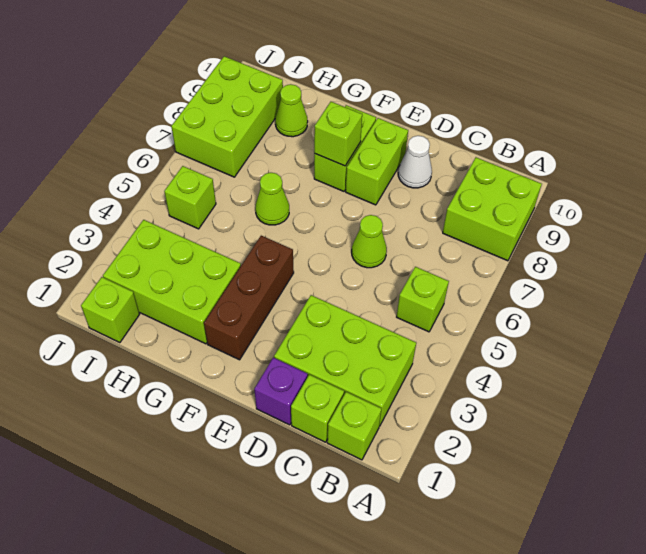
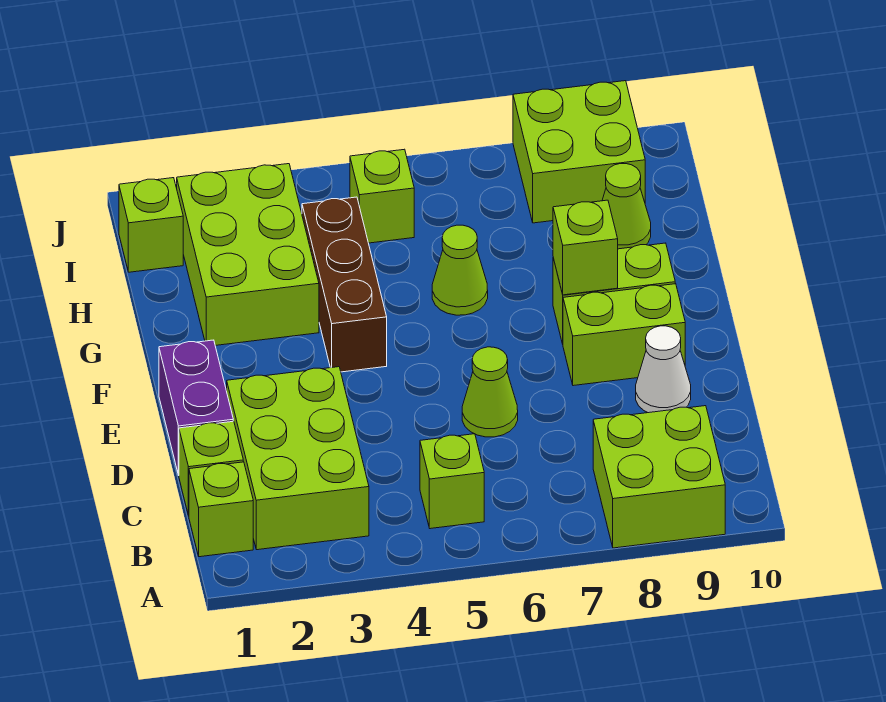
purple 1x1 brick [254,358,308,425] -> purple 1x2 brick [159,340,233,475]
brown 1x3 brick [204,236,294,360] -> brown 1x3 brick turned to [302,197,387,372]
lime 2x3 brick [171,56,283,177] -> lime 2x2 brick [513,81,645,223]

